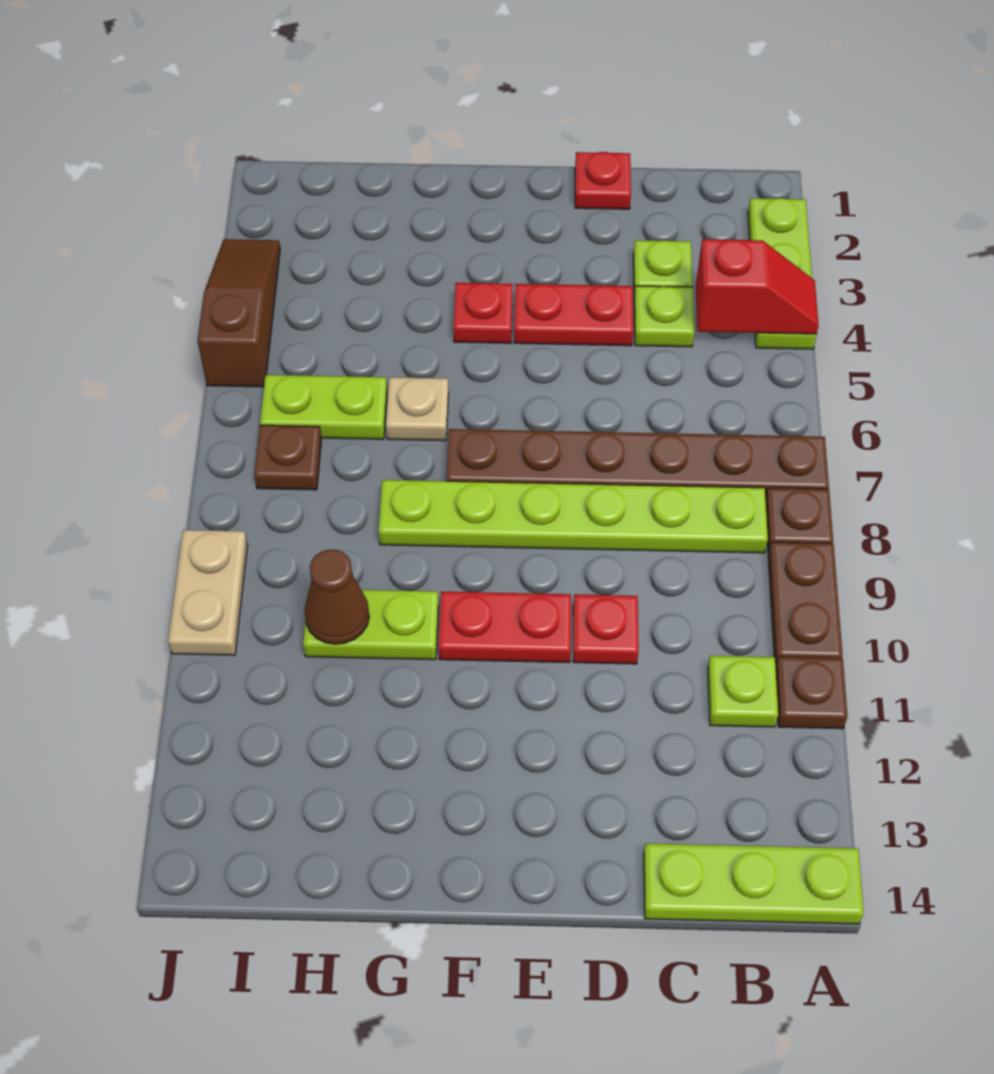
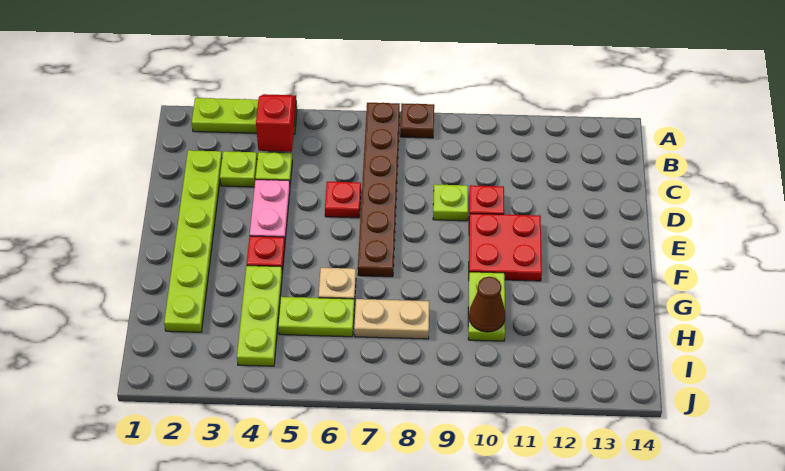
brown 1x2 plate [768,542,843,667] -> none
brown 1x1 plate [775,657,848,729] -> none
lime 1x3 plate [644,844,864,924] -> lime 1x3 plate moved to [237,266,282,366]
lime 1x6 plate [379,480,768,553] -> lime 1x6 plate moved to [164,150,222,332]
lime 1x1 plate [708,656,778,727] -> lime 1x1 plate moved to [433,184,468,221]
red 1x1 plate [575,152,631,209] -> red 1x1 plate moved to [325,182,361,218]
red 1x2 plate [514,284,633,346] -> pink 1x2 plate [250,180,290,240]
red 1x2 plate [438,592,571,663] -> red 2x2 plate [469,214,542,281]
lime 1x2 plate [260,375,387,439] -> lime 1x2 plate turned to [278,297,354,337]
brown 1x1 plate [254,425,321,490] -> none
brown 1x3 slope [197,239,280,387] -> none
tan 1x2 plate [168,530,247,655] -> tan 1x2 plate moved to [354,299,430,339]

